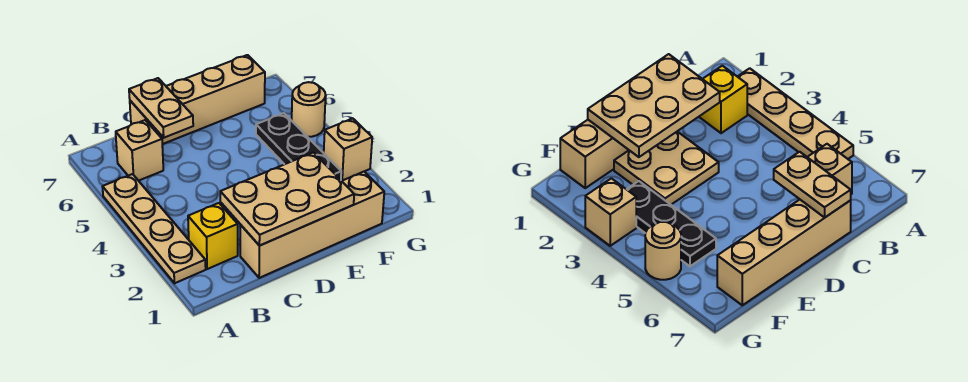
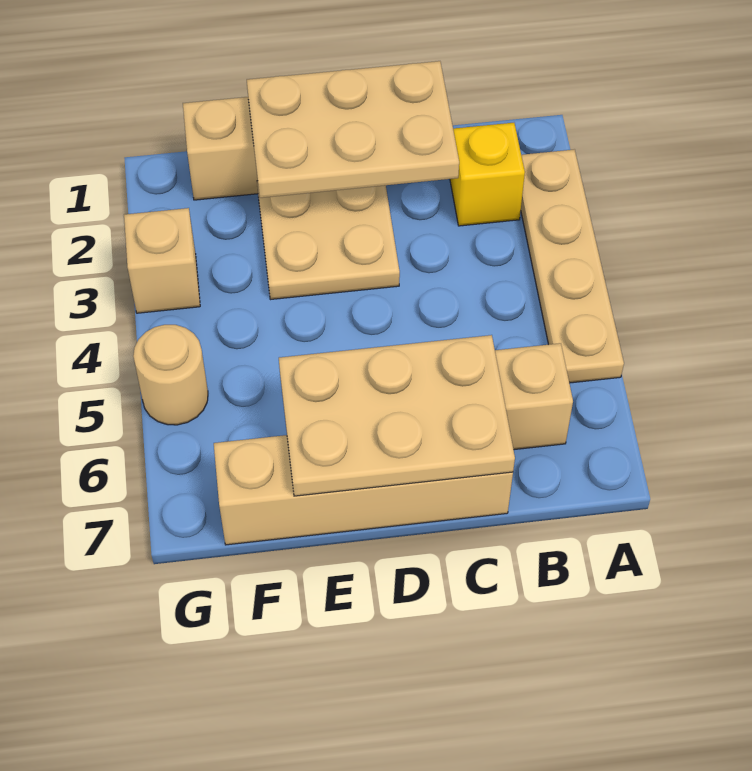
tan 1x2 plate [129,78,193,138] -> tan 2x3 plate [279,335,515,496]
black 1x3 plate [256,113,341,180] -> none

